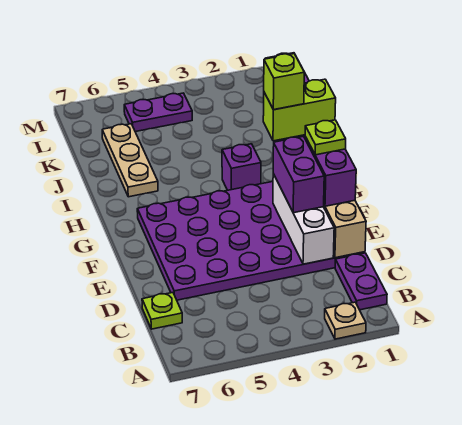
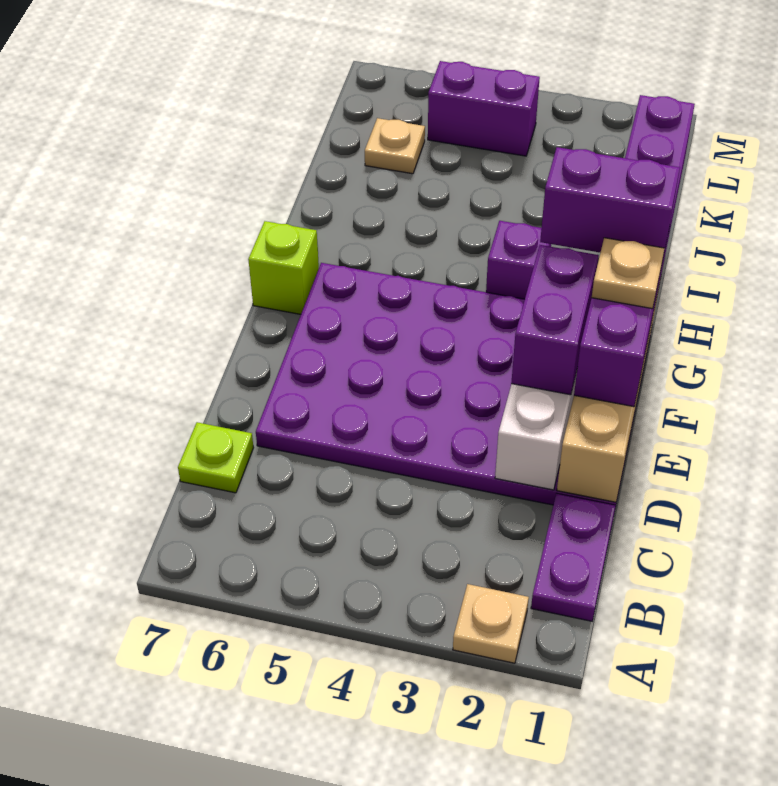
lime 1x1 plate [305,120,346,155] -> tan 1x1 plate [592,238,665,309]
lime 1x2 brick [263,79,336,141] -> purple 1x2 brick [540,147,680,256]
lime 1x1 brick [264,54,304,110] -> lime 1x1 brick moved to [248,221,319,314]
tan 1x3 plate [102,124,158,197] -> tan 1x1 plate [365,118,425,174]
purple 1x2 plate [124,93,192,132] -> purple 1x2 brick [428,61,540,156]

